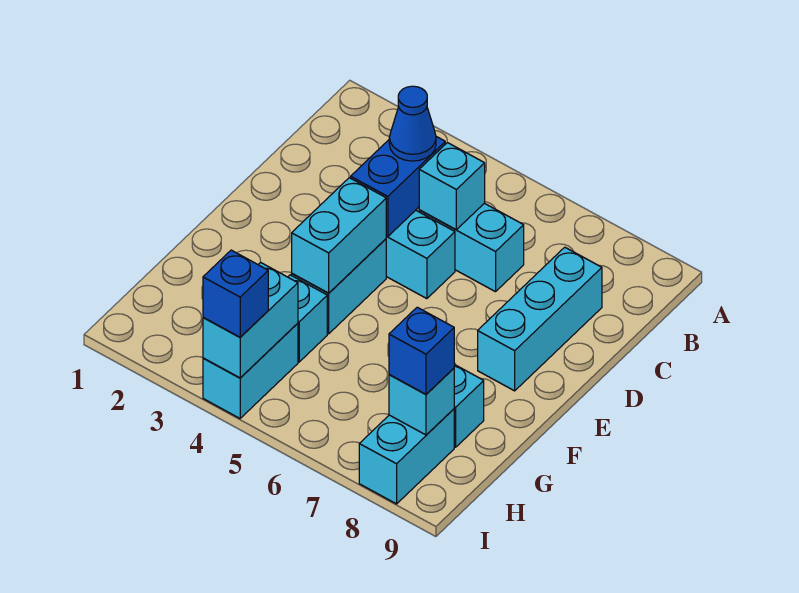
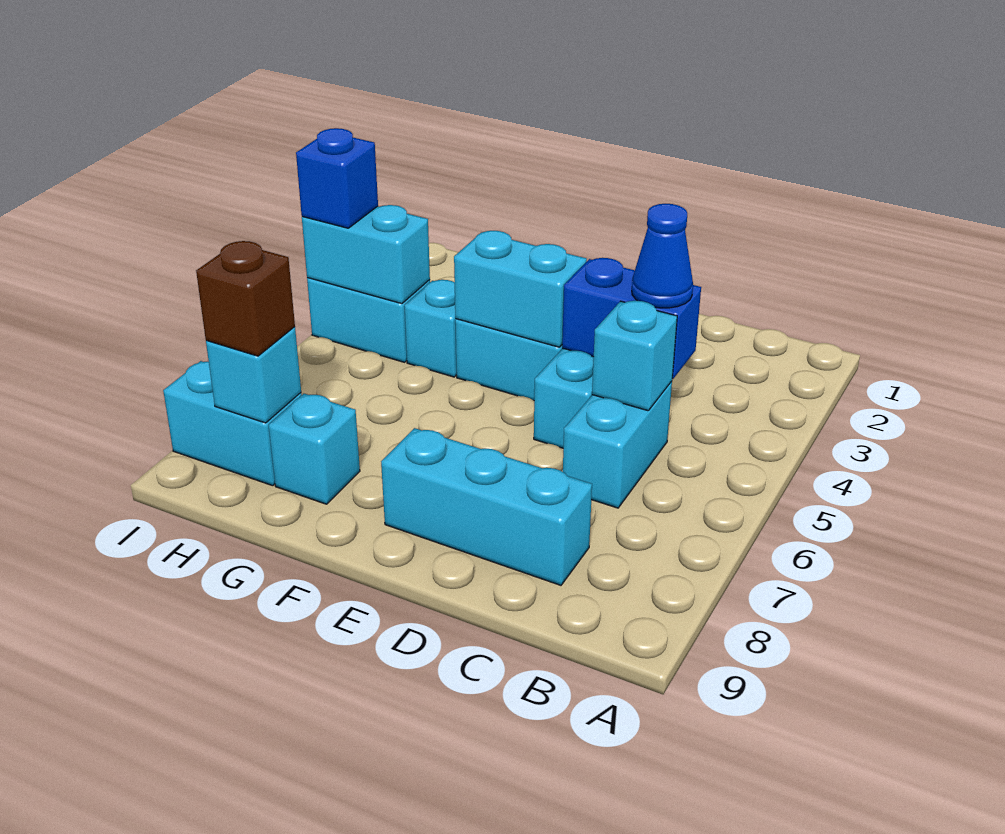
blue 1x1 brick [389,307,454,394] -> brown 1x1 brick [196,241,295,356]

